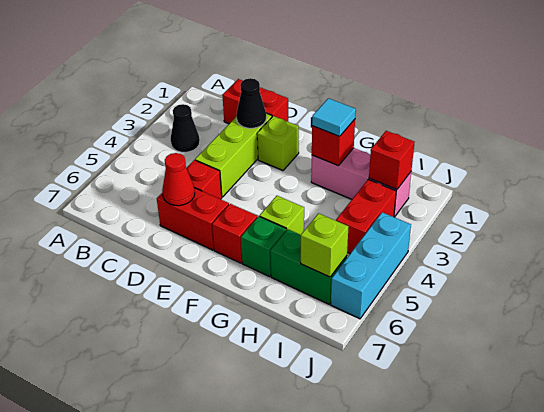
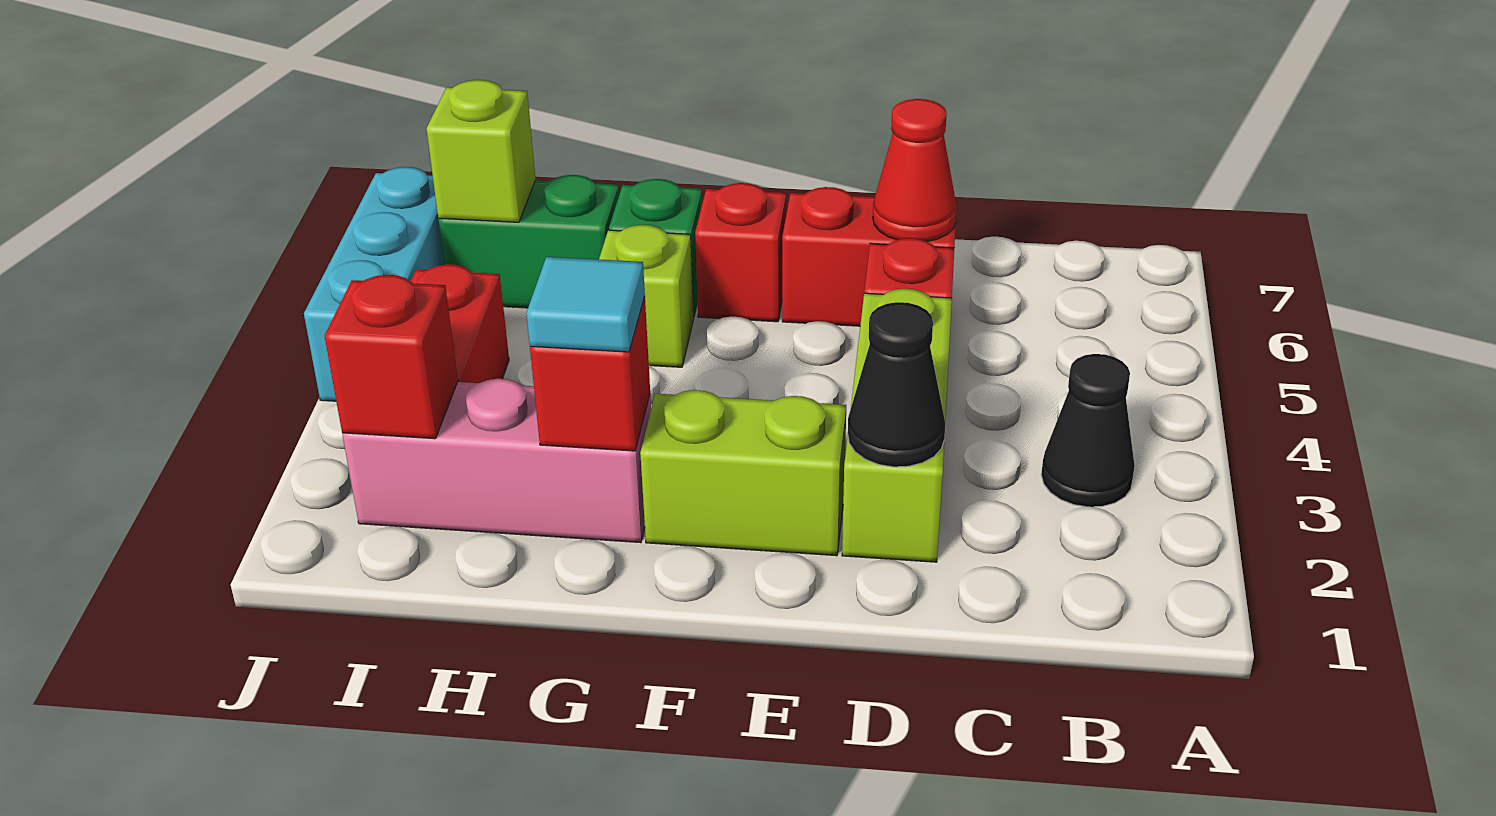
red 1x2 brick [222,79,288,124] -> none
lime 1x1 brick [257,116,299,170] -> lime 1x2 brick [640,390,846,556]

